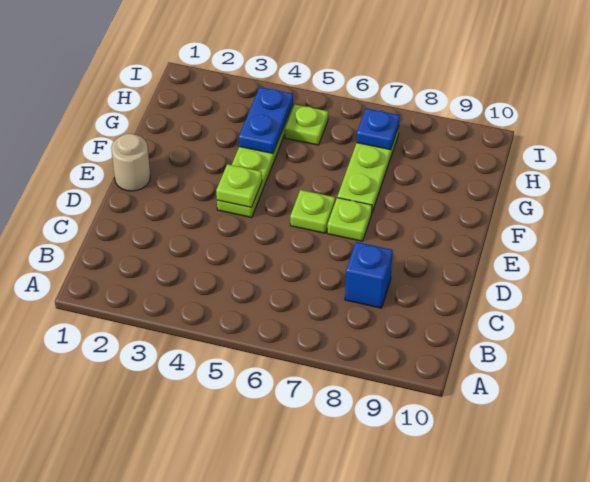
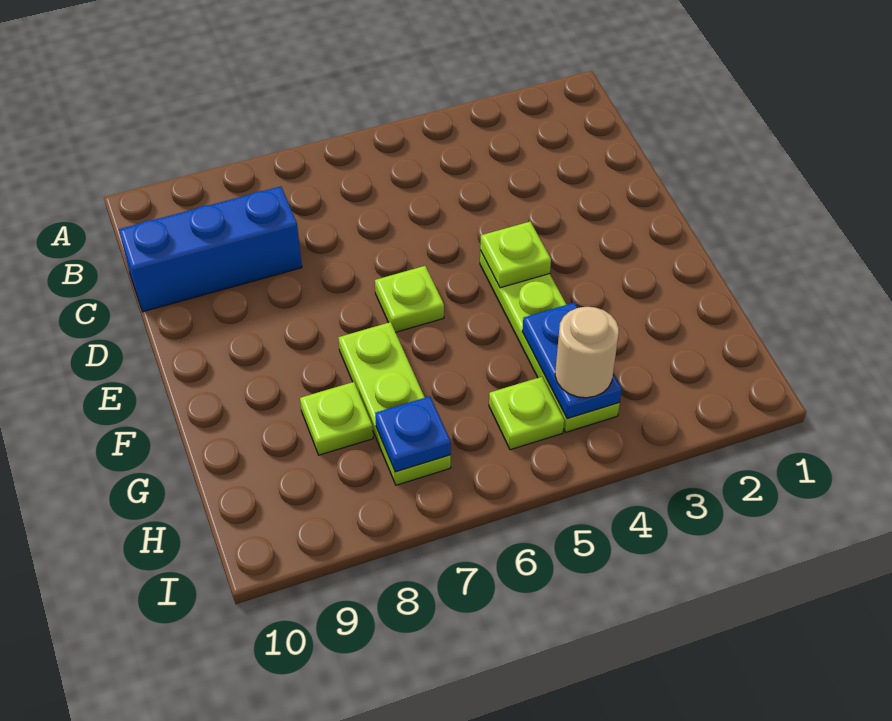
blue 1x1 brick [345,242,393,308] -> blue 1x3 brick [119,186,302,312]
tan 1x1 round brick [111,134,150,191] -> tan 1x1 round brick moved to [555,307,619,398]
lime 1x1 plate [327,198,372,241] -> lime 1x1 plate moved to [300,382,373,455]

